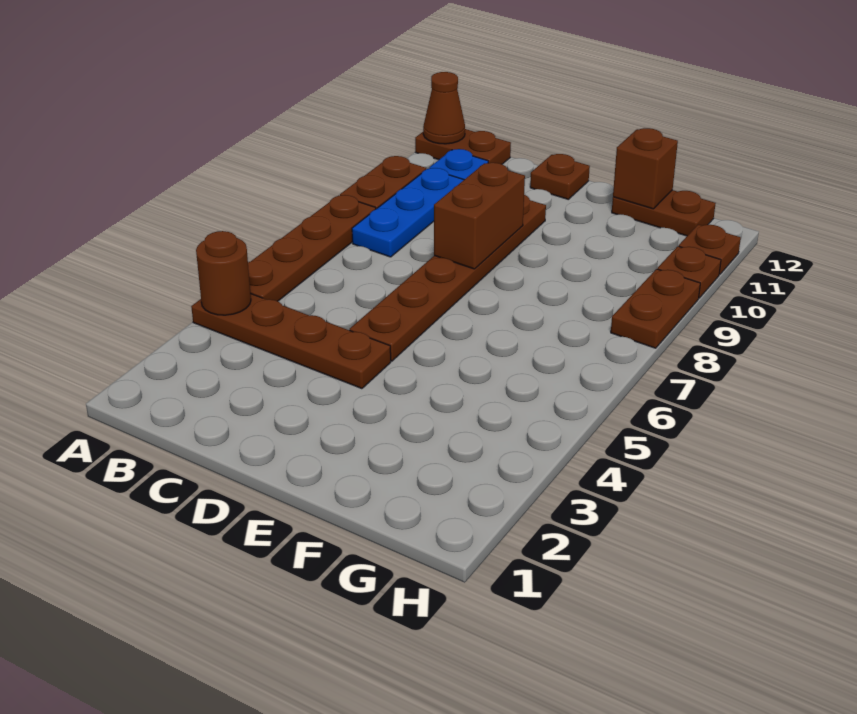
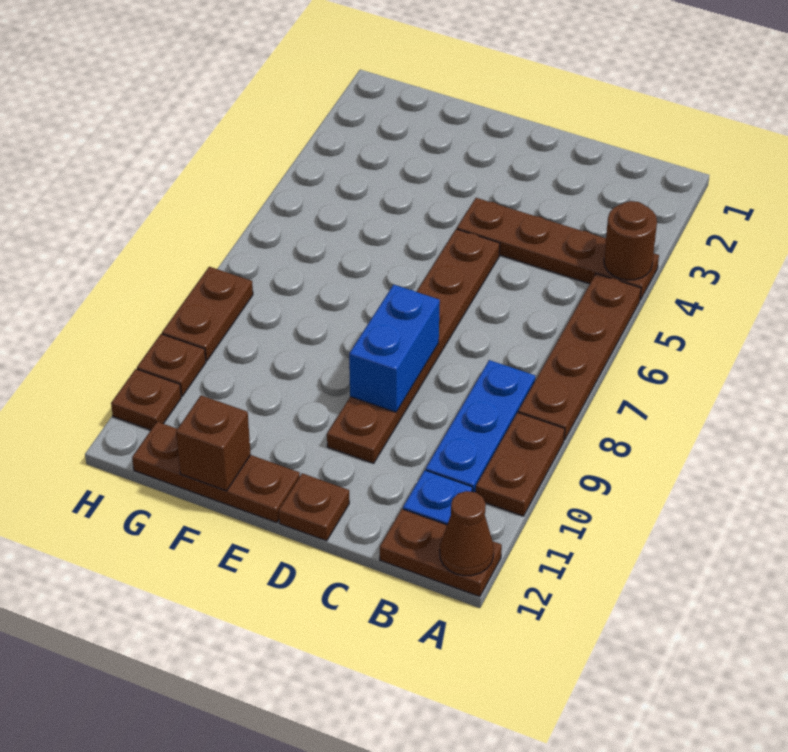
brown 1x2 brick [434,163,525,269] -> blue 1x2 brick [349,285,440,412]
brown 1x2 plate [612,190,716,236] -> brown 1x3 plate [132,422,300,523]

